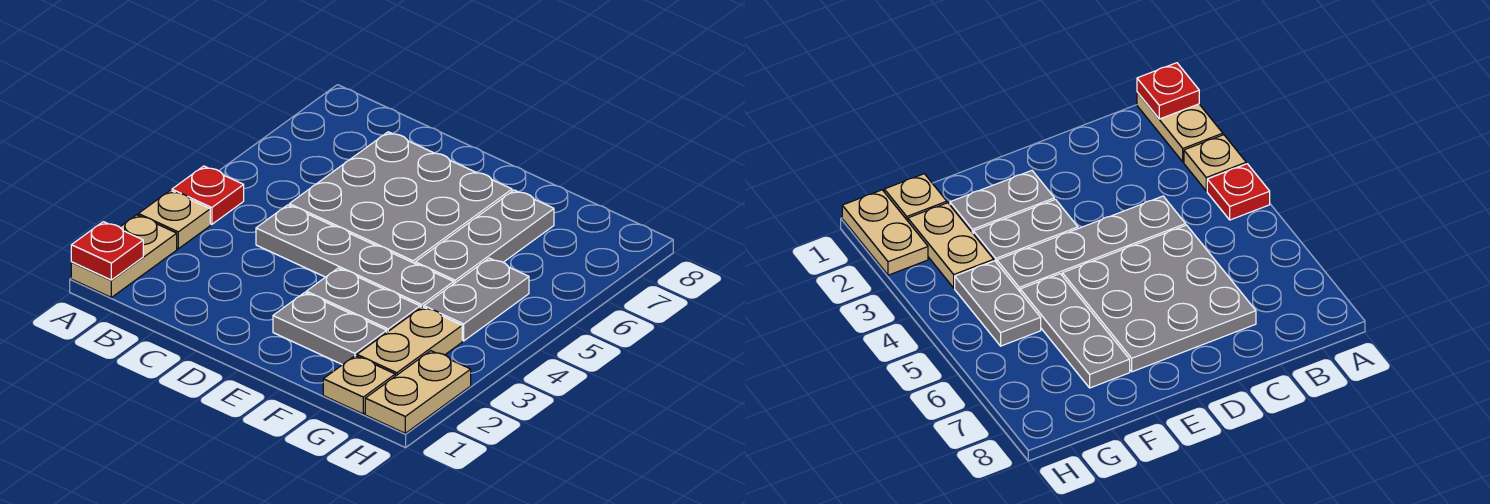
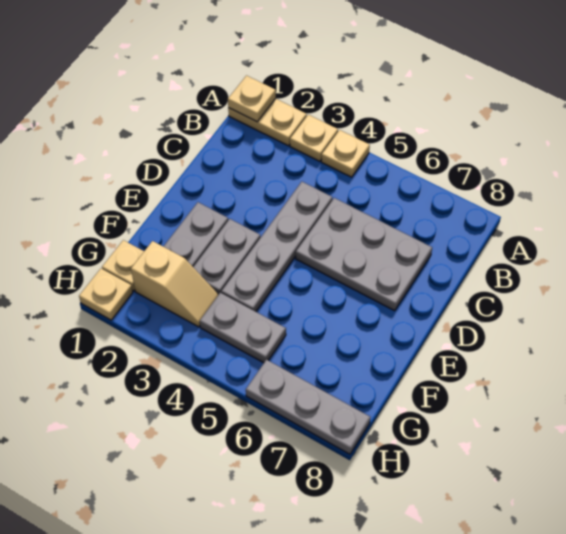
red 1x1 plate [71,222,143,280] -> tan 1x1 plate [228,76,276,122]
red 1x1 plate [172,166,244,224] -> tan 1x1 plate [321,130,370,177]
grey 3x3 plate [289,132,512,263] -> grey 2x3 plate [296,198,432,311]
grey 1x3 plate [415,190,554,283] -> grey 1x3 plate moved to [246,360,370,454]
tan 1x2 plate [357,307,462,376] -> tan 1x2 slope [131,241,219,327]
tan 1x2 plate [365,351,471,433] -> tan 1x1 plate [79,269,133,320]

